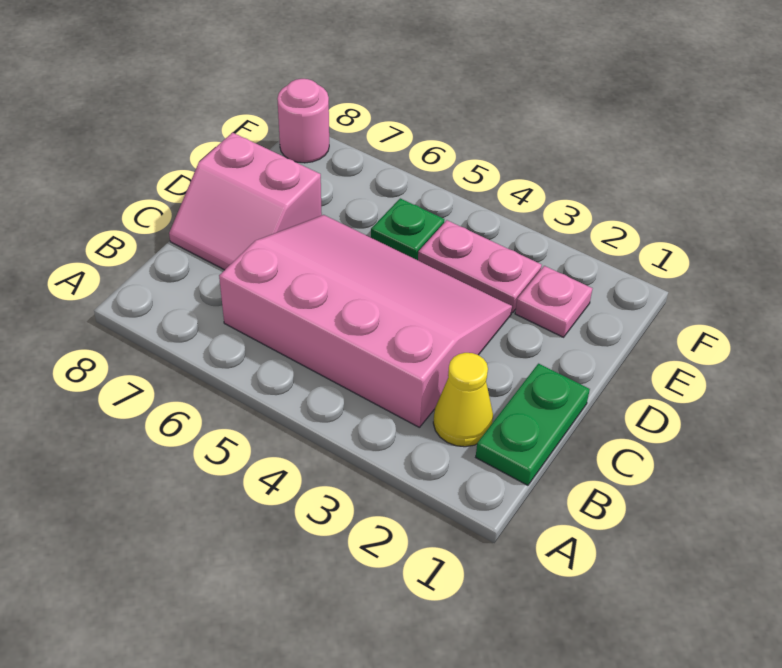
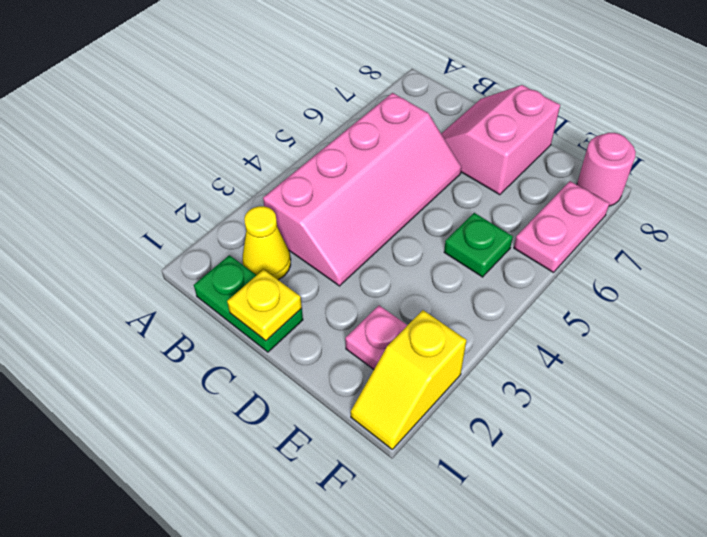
pink 3x4 slope [219,215,512,428] -> pink 2x4 slope [263,93,461,286]
none -> yellow 1x1 plate [227,270,302,341]
pink 1x2 plate [418,220,542,313] -> pink 1x2 plate moved to [514,181,609,273]
none -> yellow 1x2 slope [351,310,467,449]

